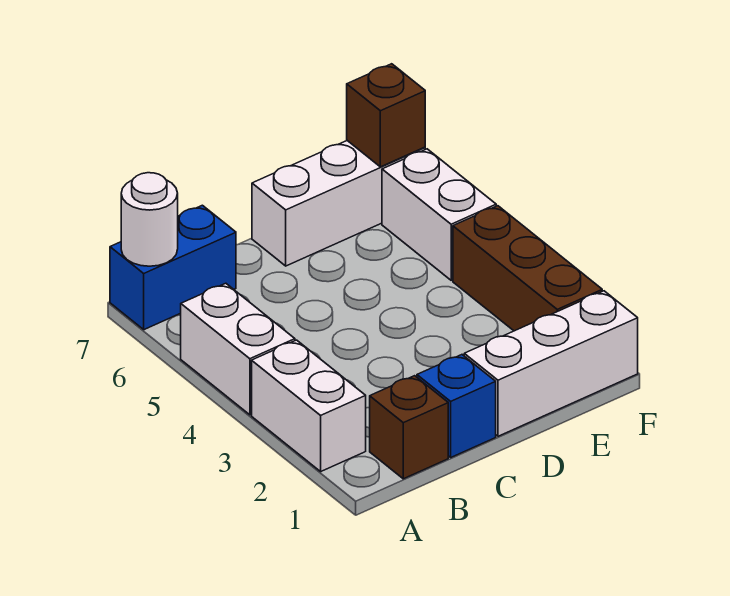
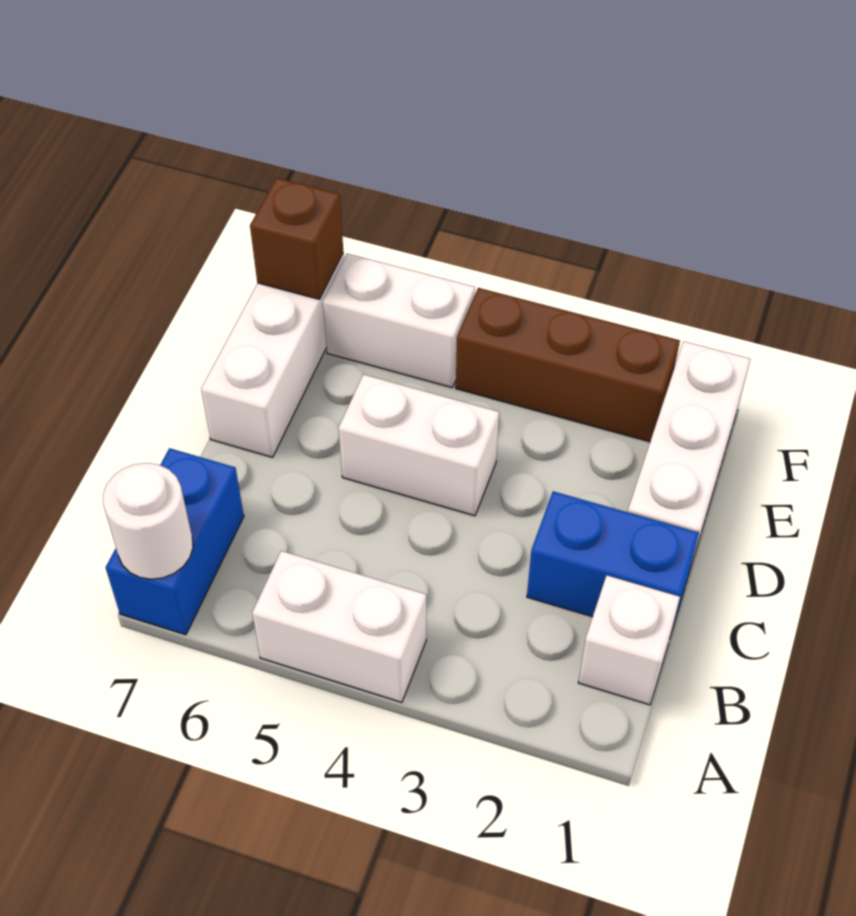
white 1x2 brick [252,340,366,471] -> white 1x2 brick moved to [339,374,499,516]
brown 1x1 brick [370,376,448,479] -> white 1x1 brick [578,576,680,705]
blue 1x1 brick [417,355,496,457] -> blue 1x2 brick [527,491,699,633]

